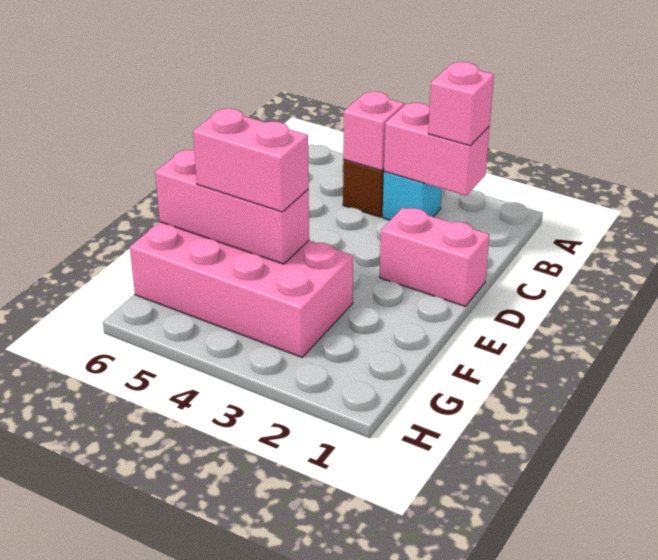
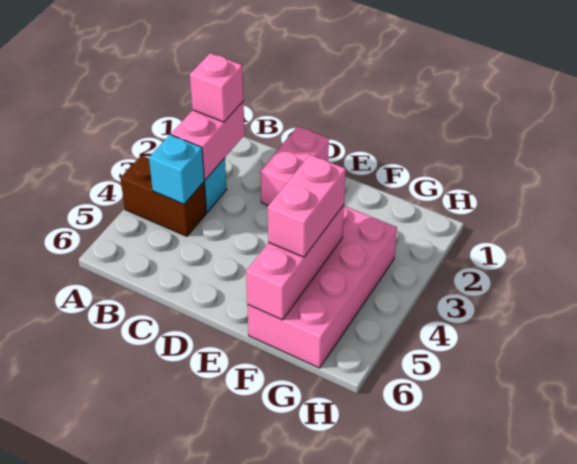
pink 1x1 brick [343,92,404,171] -> cyan 1x1 brick [149,135,204,204]

